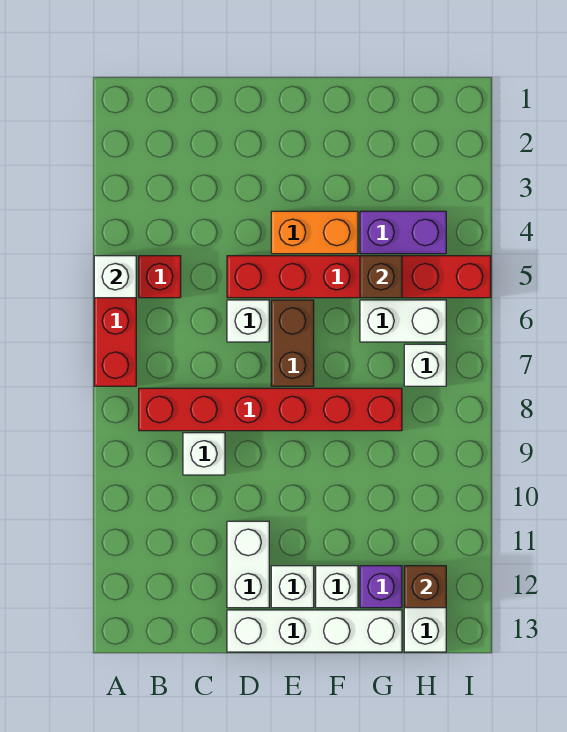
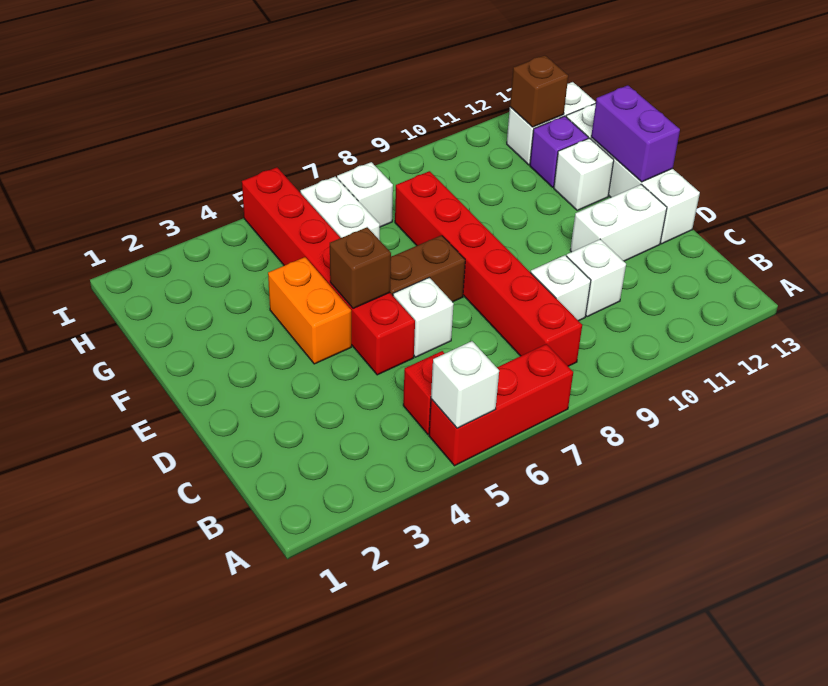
white 1x1 brick [271,566,314,608] -> white 1x1 brick moved to [567,239,626,317]
purple 1x2 brick [360,211,446,254] -> purple 1x2 brick moved to [591,85,680,182]
brown 1x1 brick [360,256,402,298] -> brown 1x1 brick moved to [330,227,391,308]

